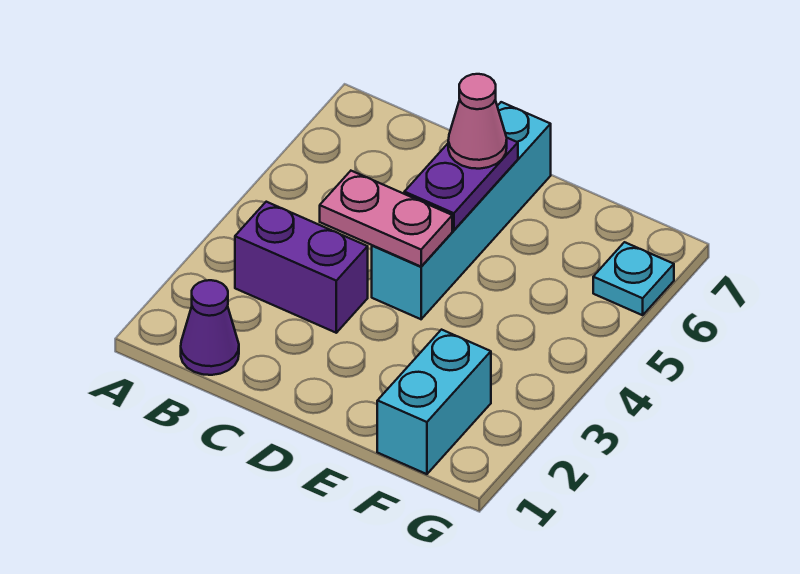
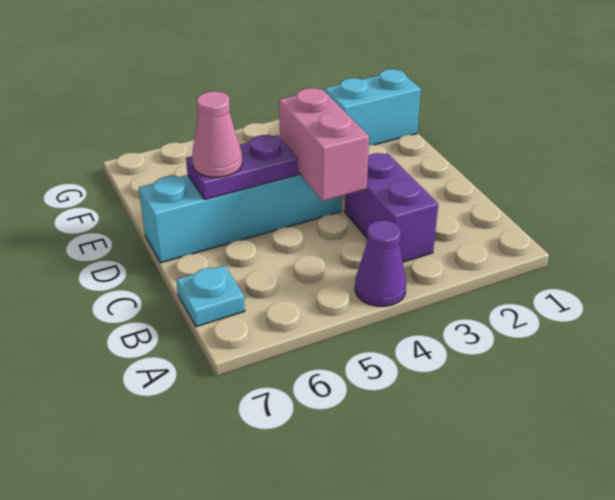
purple 1x1 cone [181,280,239,375] -> purple 1x1 cone moved to [355,220,406,306]
pink 1x2 plate [320,171,452,266] -> pink 1x2 brick [279,88,369,201]
cyan 1x1 plate [593,242,674,315] -> cyan 1x1 plate moved to [176,265,245,327]

